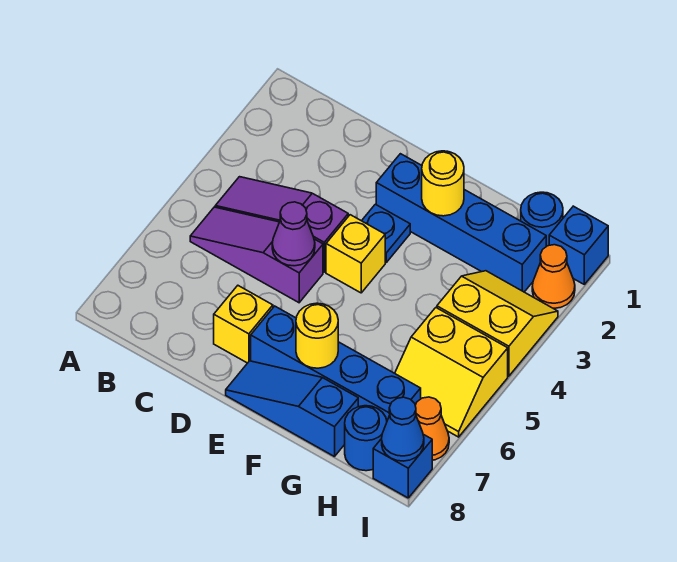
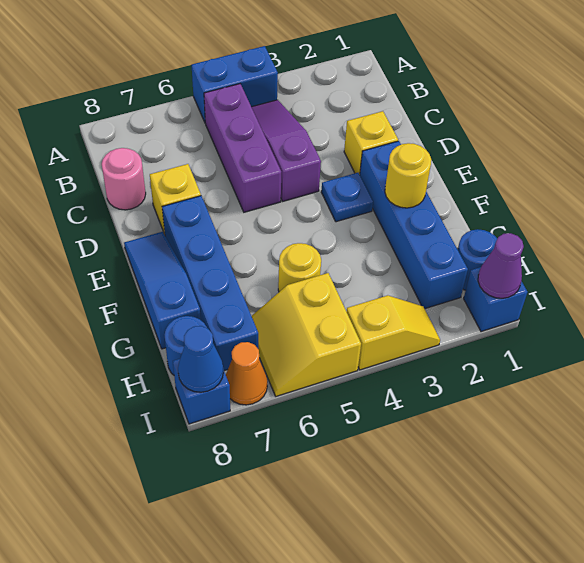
none -> blue 1x2 brick [192,46,278,122]
purple 1x3 slope [190,207,323,303] -> purple 1x3 brick [204,84,281,212]
none -> pink 1x1 round brick [102,148,146,210]
purple 1x1 cone [272,202,315,266] -> purple 1x1 cone moved to [478,233,524,298]
yellow 1x1 brick [326,215,385,293] -> yellow 1x1 brick moved to [344,111,398,175]
yellow 1x1 round brick [296,303,338,368] -> yellow 1x1 round brick moved to [278,243,321,292]
yellow 2x2 slope [437,271,558,376] -> yellow 1x2 slope [347,295,440,370]
orange 1x1 cone [532,245,575,308] -> none

